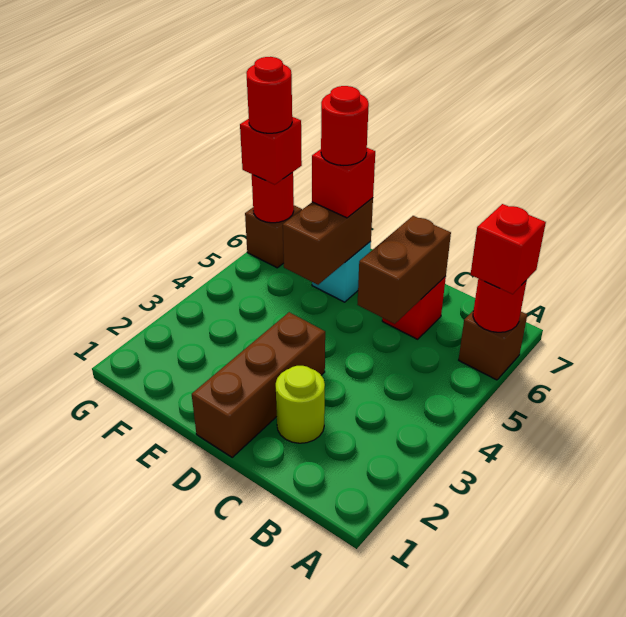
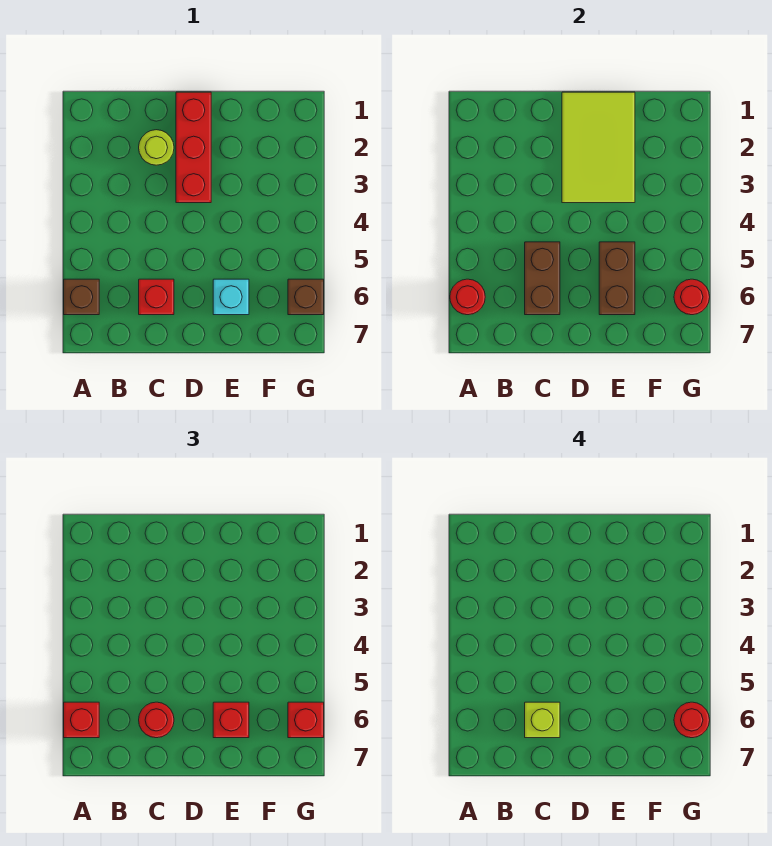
none -> lime 1x1 brick [525,702,560,738]
brown 1x3 brick [192,312,325,457] -> red 1x3 brick [176,92,211,203]
none -> lime 2x3 tile [562,92,635,203]
red 1x1 round brick [321,86,369,165] -> red 1x1 round brick moved to [139,702,174,738]

